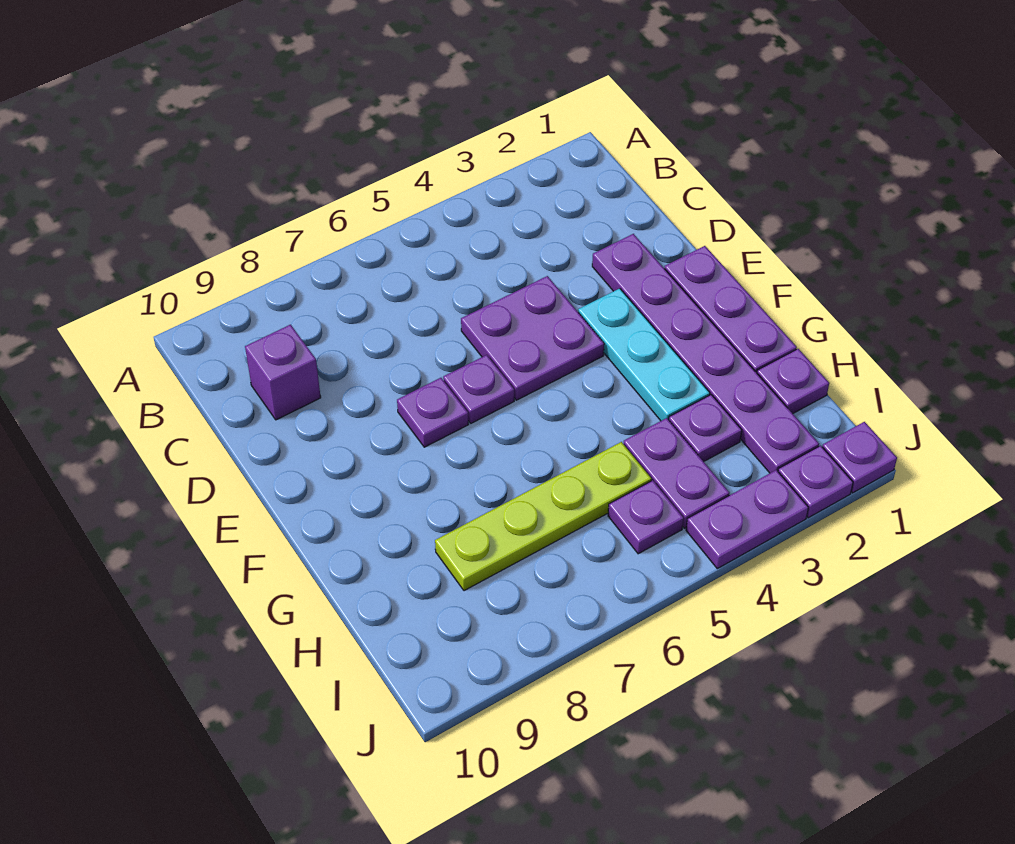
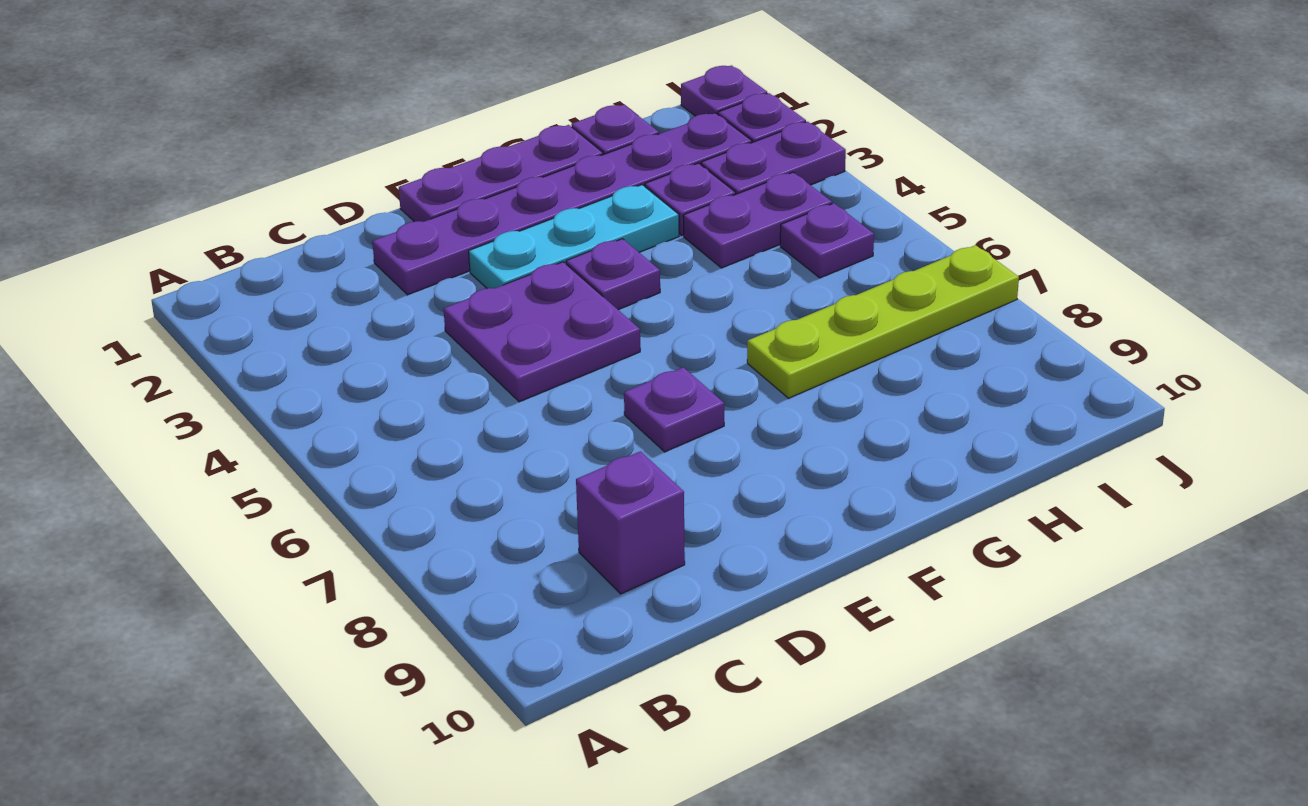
purple 1x1 plate [443,355,514,423] -> purple 1x1 plate moved to [566,239,660,310]
lime 1x4 plate [435,442,651,591] -> lime 1x4 plate turned to [747,245,1019,398]
purple 1x2 plate [686,470,808,569] -> purple 1x2 plate turned to [701,122,846,194]

